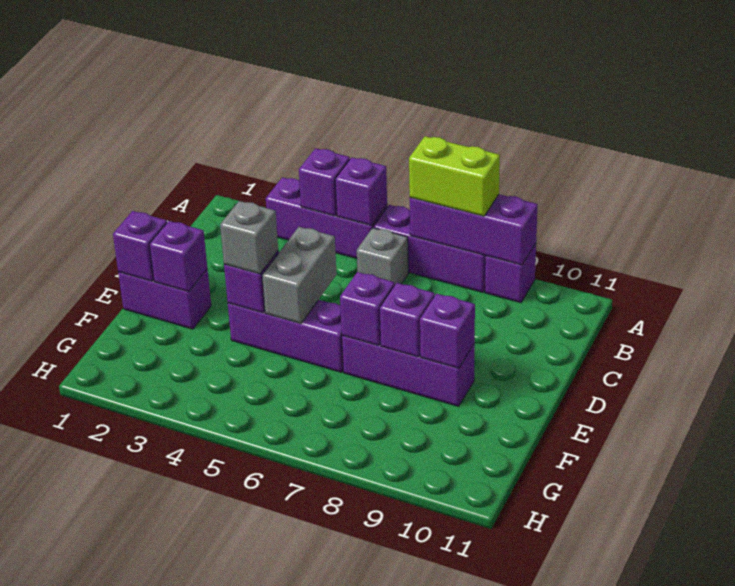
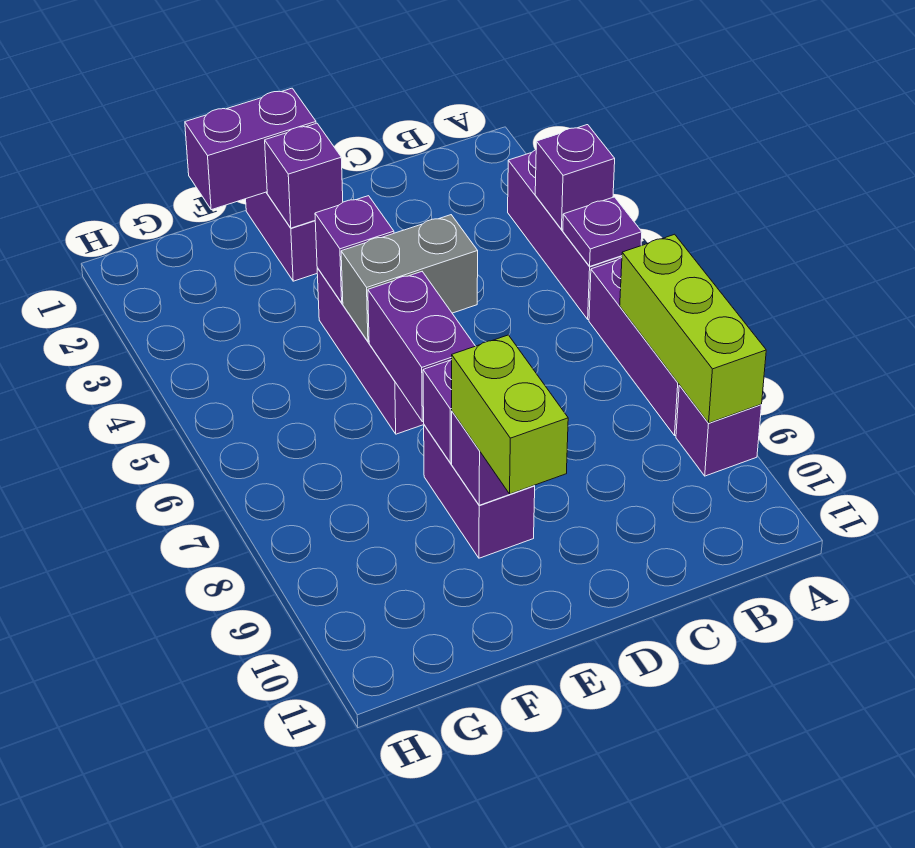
purple 1x1 brick [335,157,387,226] -> purple 1x1 plate [563,197,642,266]
purple 1x3 brick [410,194,538,265] -> lime 1x3 brick [620,234,766,423]
lime 1x2 brick [409,136,500,216] -> lime 1x2 brick moved to [452,335,568,494]
grey 1x1 brick [357,228,408,284] -> none
purple 1x1 brick [113,211,167,281] -> purple 1x2 brick [185,88,316,210]
grey 1x1 brick [220,201,278,274] -> none
purple 1x3 brick [342,336,475,406] -> purple 1x2 brick [424,425,535,558]
purple 1x1 brick [340,272,395,346] -> purple 1x2 brick [368,272,475,422]

